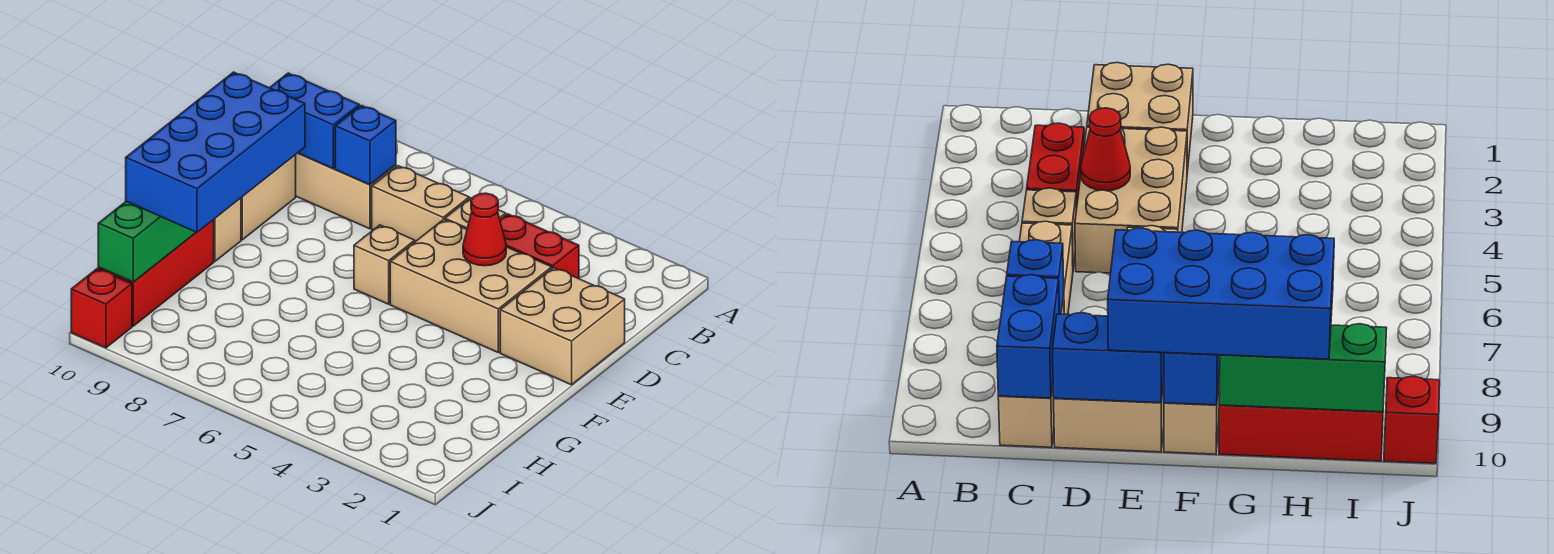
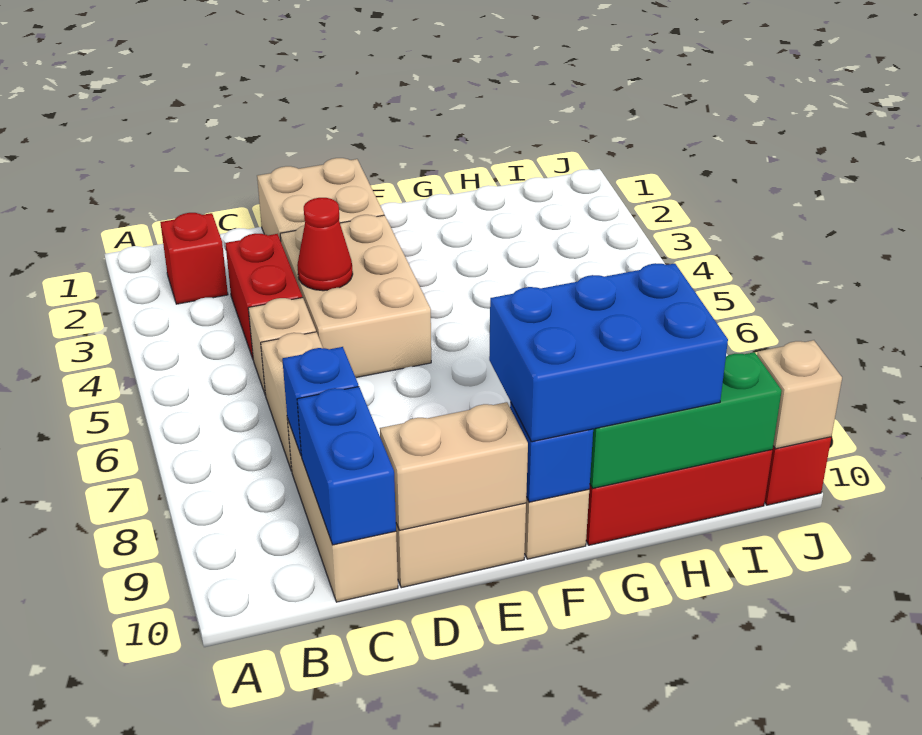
none -> red 1x1 brick [160,213,228,304]
blue 1x2 brick [1053,313,1164,403] -> tan 1x2 brick [380,402,528,530]
tan 1x1 brick [354,225,415,304] -> tan 1x1 brick moved to [757,340,842,449]
blue 2x4 brick [126,72,305,232] -> blue 2x3 brick [489,263,728,442]

